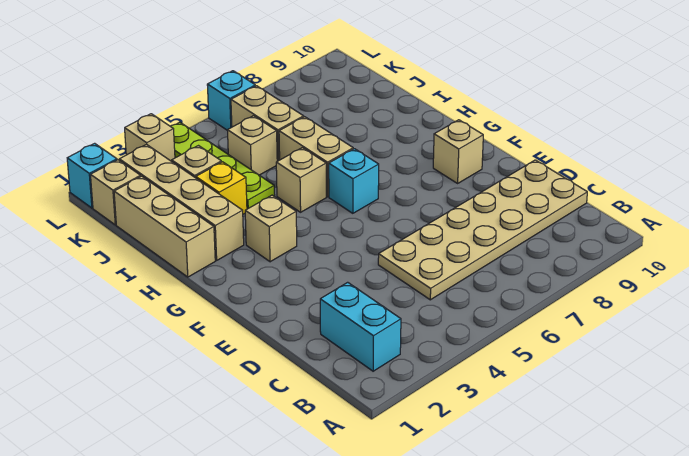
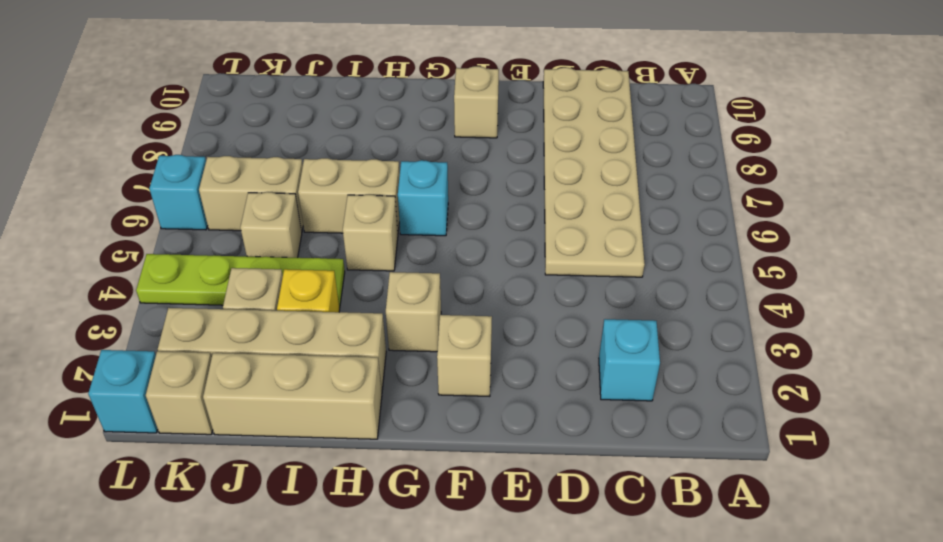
cyan 1x2 brick [320,282,401,371] -> cyan 1x1 brick [599,319,660,401]
tan 1x1 brick [125,114,175,161] -> tan 1x1 brick moved to [437,315,492,396]

